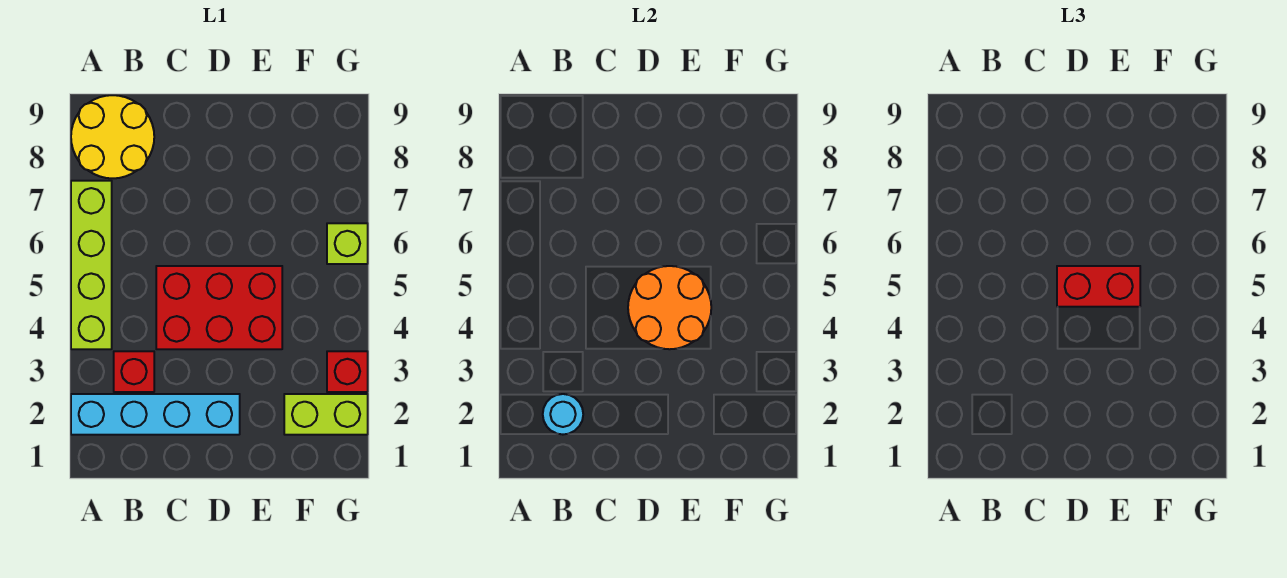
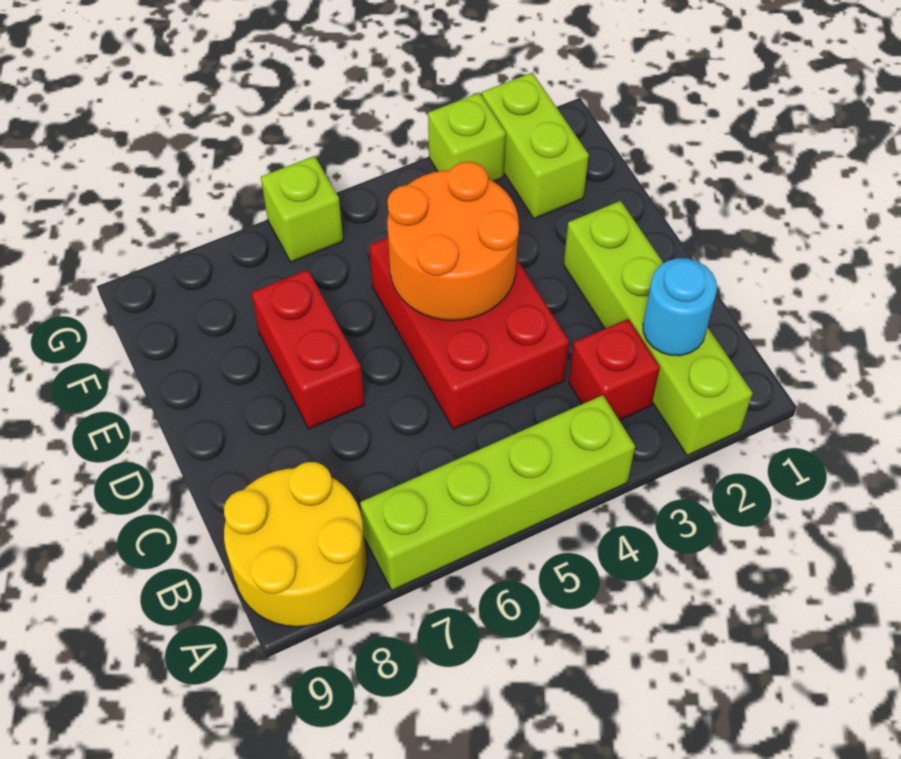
cyan 1x4 brick [71,394,240,435] -> lime 1x4 brick [564,201,753,455]
red 1x2 brick [1057,266,1140,307] -> red 1x2 brick moved to [251,270,364,429]
red 1x1 brick [327,351,368,392] -> lime 1x1 brick [428,93,506,181]

